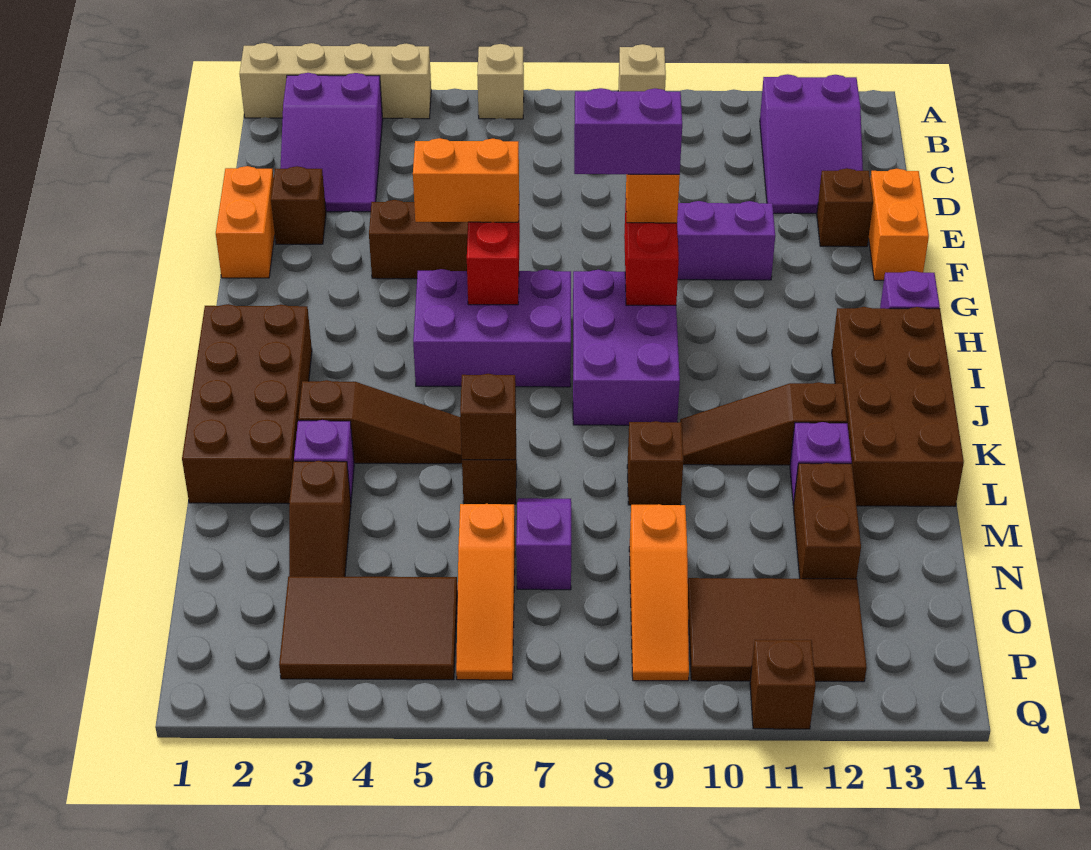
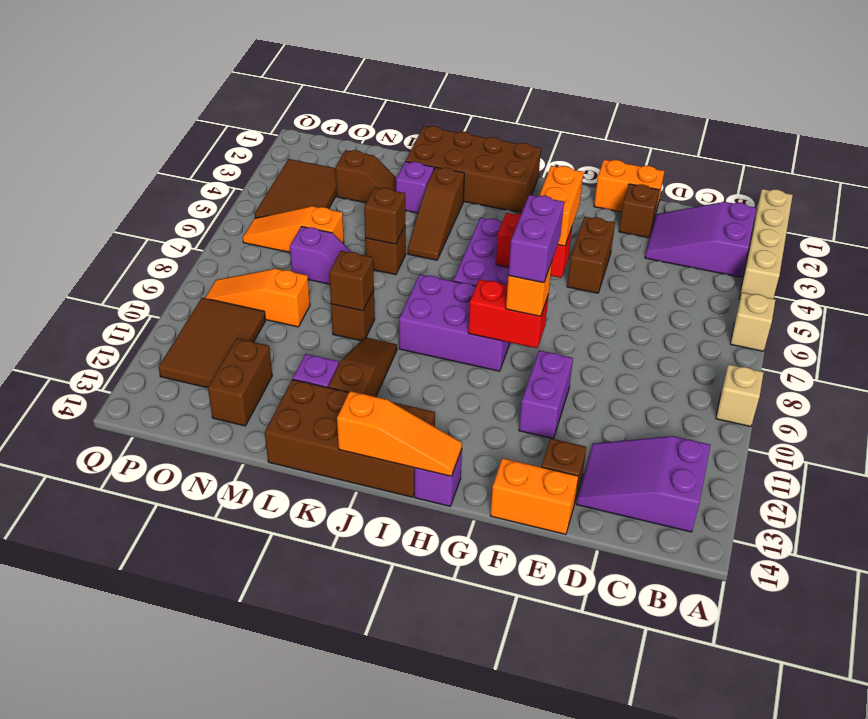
none -> orange 1x3 slope [337,391,462,476]
brown 1x2 slope [289,461,351,577] -> brown 1x2 slope turned to [336,150,396,203]
brown 1x2 brick [793,463,861,579] -> brown 1x2 brick turned to [208,338,272,426]
brown 1x1 brick [750,640,816,729] -> brown 1x1 brick moved to [329,251,374,311]

